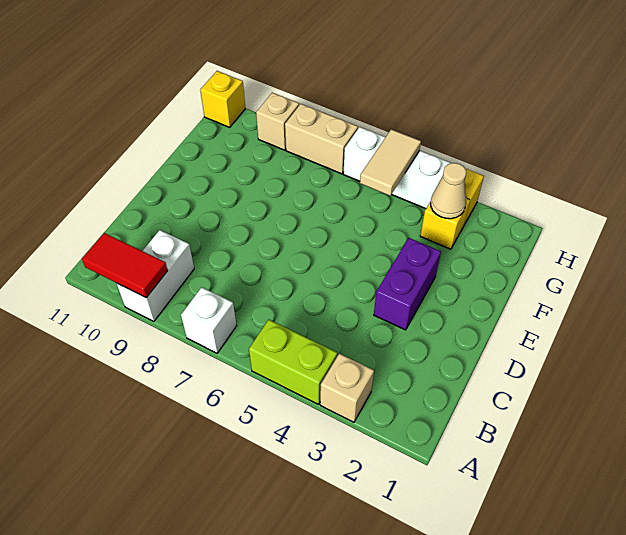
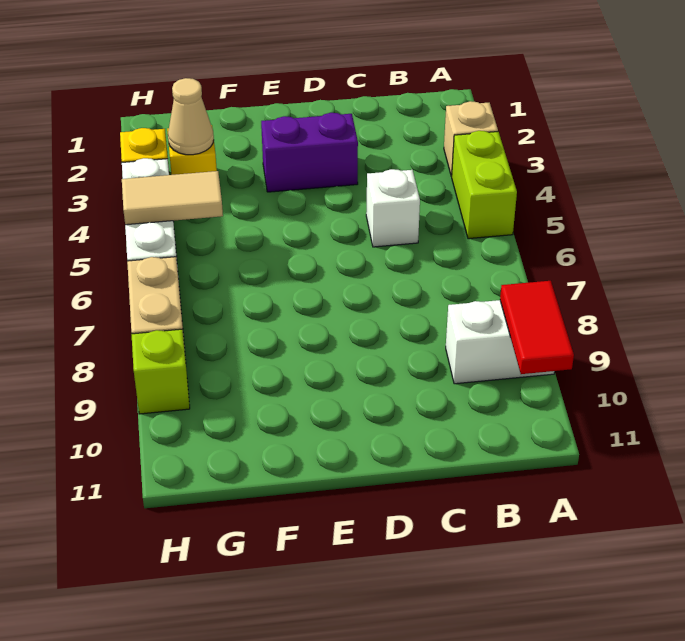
white 1x1 brick [181,287,237,353] -> white 1x1 brick moved to [366,169,420,247]
tan 1x1 brick [256,93,299,150] -> lime 1x1 brick [132,329,190,414]
yellow 1x1 brick [200,71,245,127] -> none

